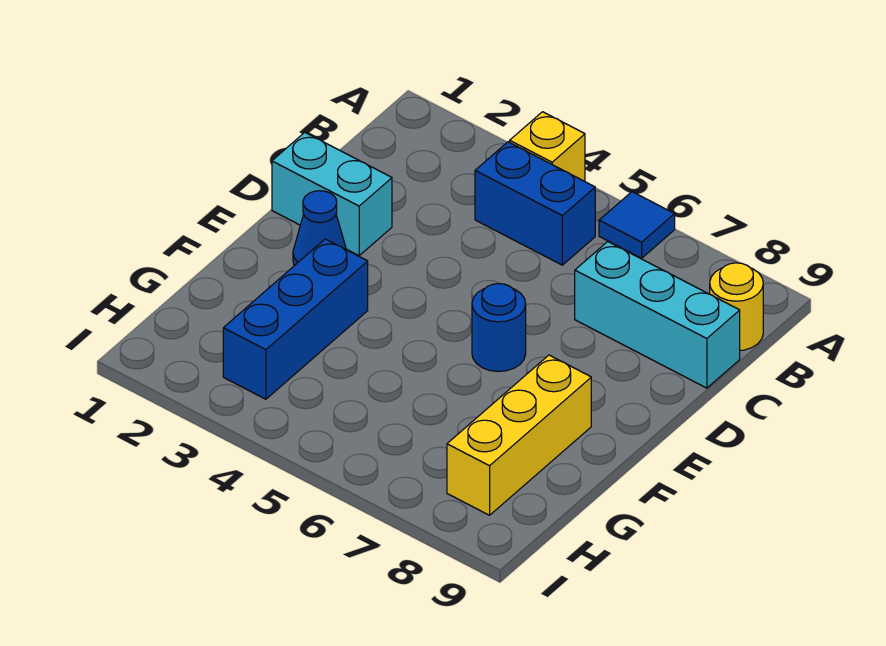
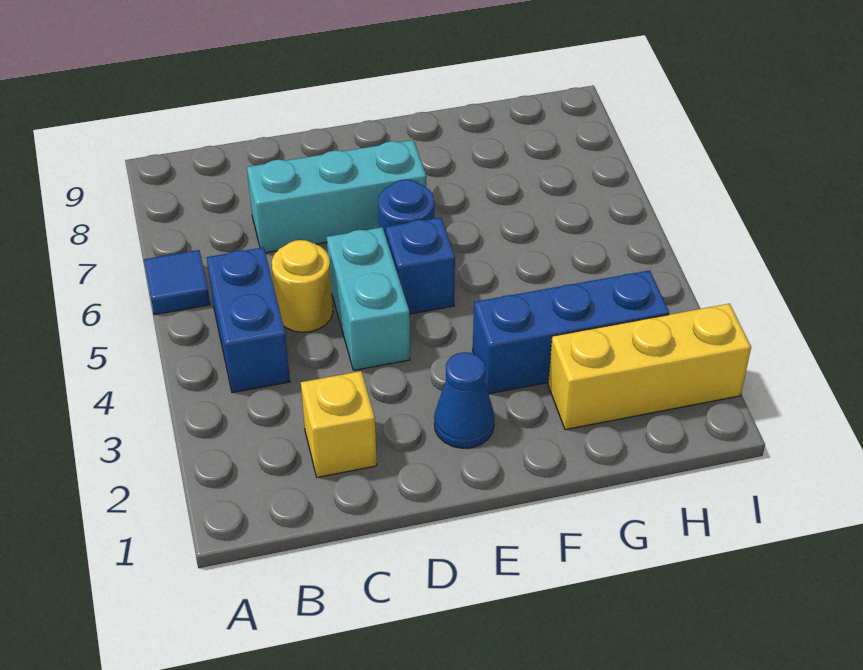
yellow 1x1 brick [510,112,585,181] -> yellow 1x1 brick moved to [301,371,377,477]
yellow 1x1 round brick [710,263,763,351] -> yellow 1x1 round brick moved to [272,240,333,332]
cyan 1x3 brick [575,242,740,388] -> cyan 1x3 brick turned to [247,140,426,253]
cyan 1x2 brick [272,132,392,256] -> cyan 1x2 brick moved to [327,227,410,370]
none -> blue 1x1 brick [386,217,455,314]
yellow 1x3 brick [447,355,591,515] -> yellow 1x3 brick moved to [548,304,751,430]

